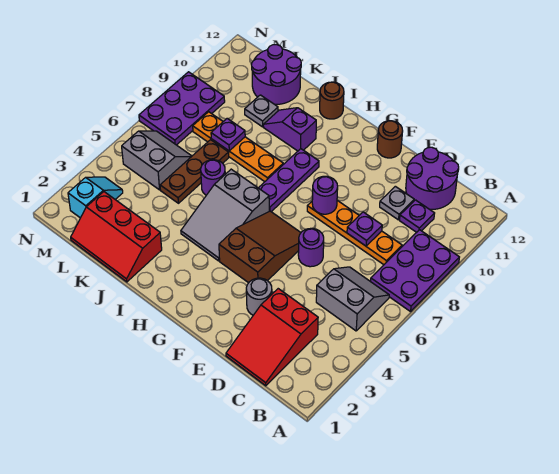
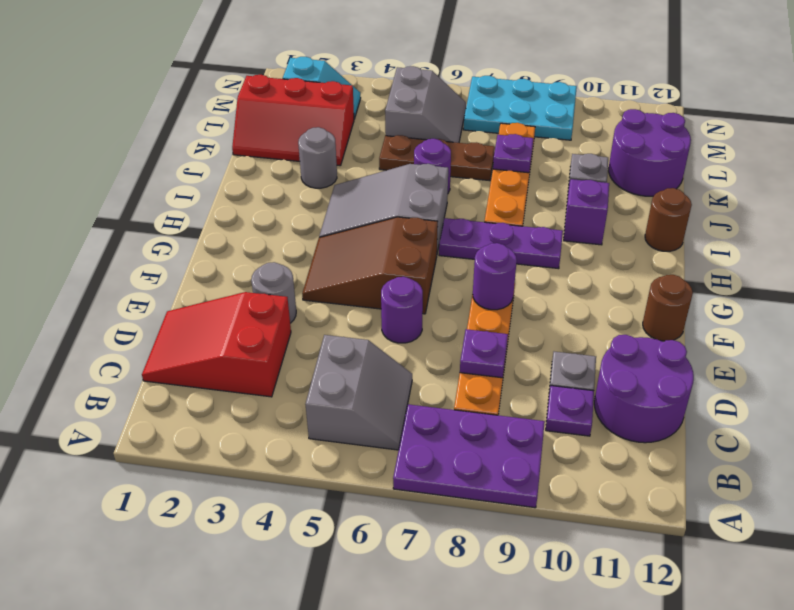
brown 2x3 slope [219,211,301,283] -> brown 2x3 slope turned to [302,217,438,314]
red 2x3 slope [71,192,162,282] -> red 2x3 slope turned to [232,75,354,166]
none -> grey 1x1 round brick [298,127,337,188]
purple 2x3 plate [139,72,225,145] -> cyan 2x3 plate [463,76,577,140]

